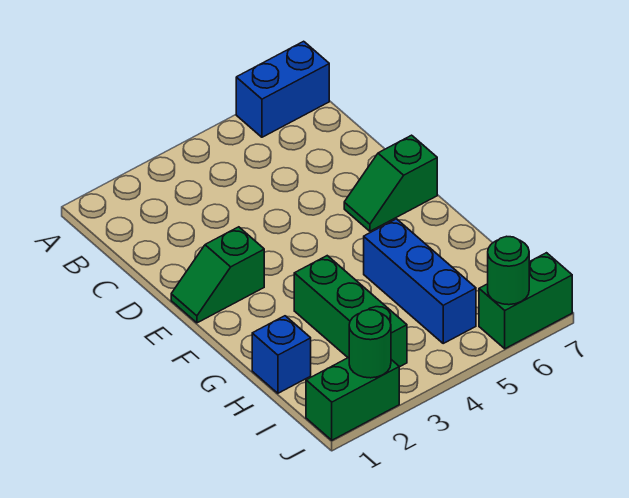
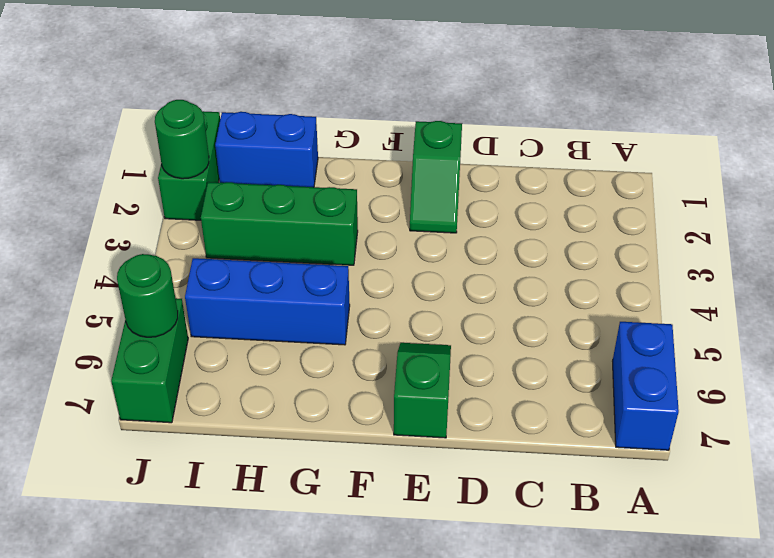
green 1x2 slope [171,227,264,323] -> green 1x2 slope turned to [410,121,462,233]
blue 1x1 brick [252,316,311,393] -> blue 1x2 brick [215,112,318,187]

